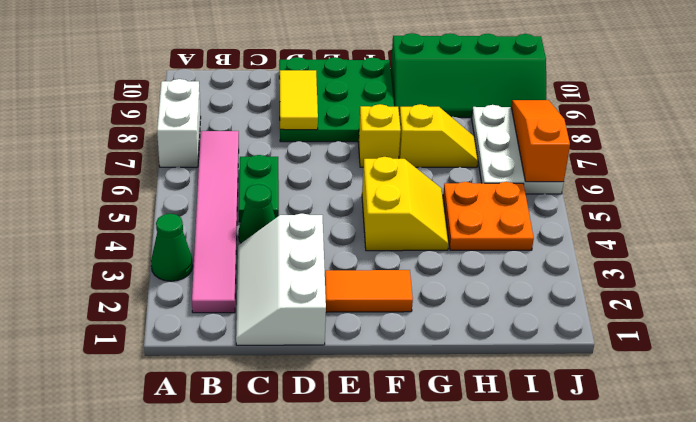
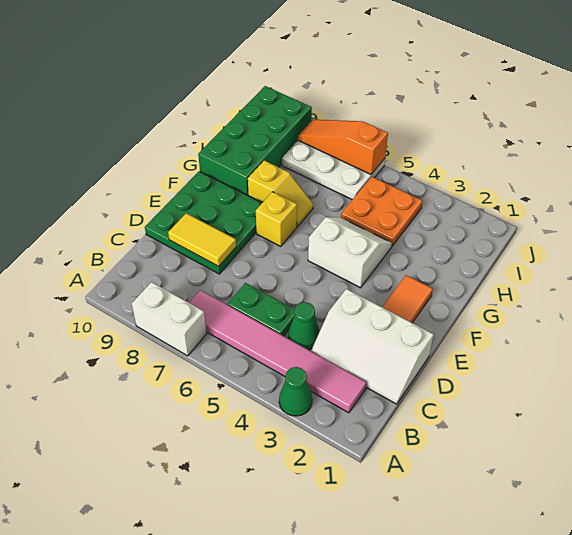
yellow 2x2 slope [362,157,449,251] -> white 2x2 slope [308,217,392,288]
yellow 1x2 slope [399,104,478,167] -> yellow 1x2 slope turned to [248,160,313,227]
green 2x4 slope [391,33,546,117] -> green 2x4 brick [198,86,312,195]

